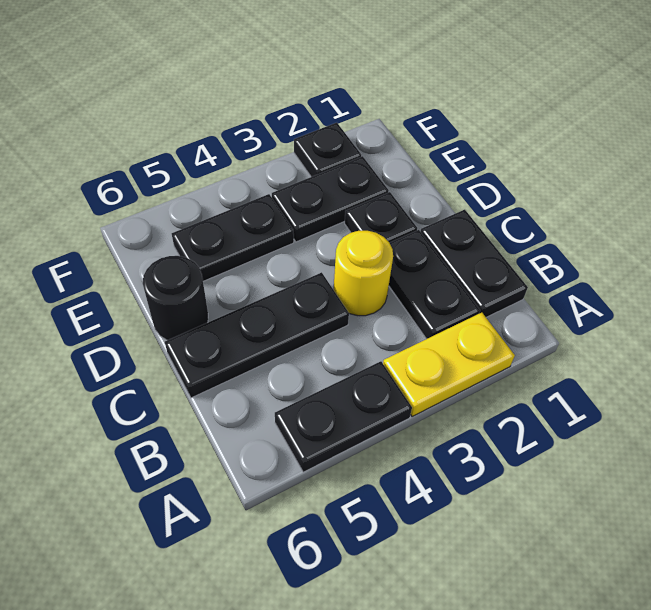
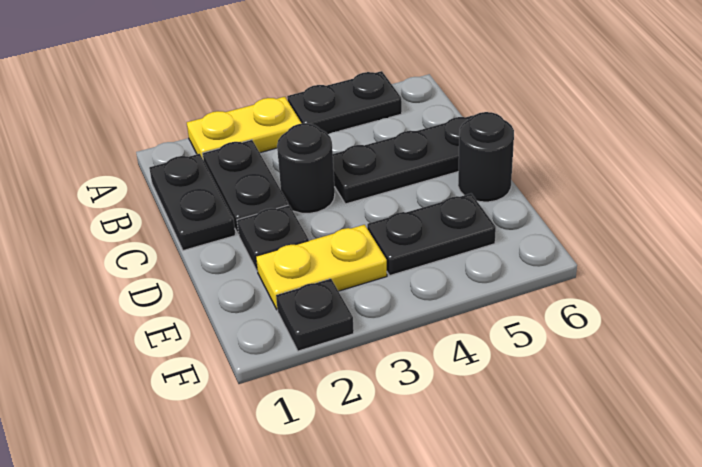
yellow 1x1 round brick [334,231,393,316] -> black 1x1 round brick [277,123,335,213]
black 1x2 plate [272,156,389,242] -> yellow 1x2 plate [256,225,387,309]

